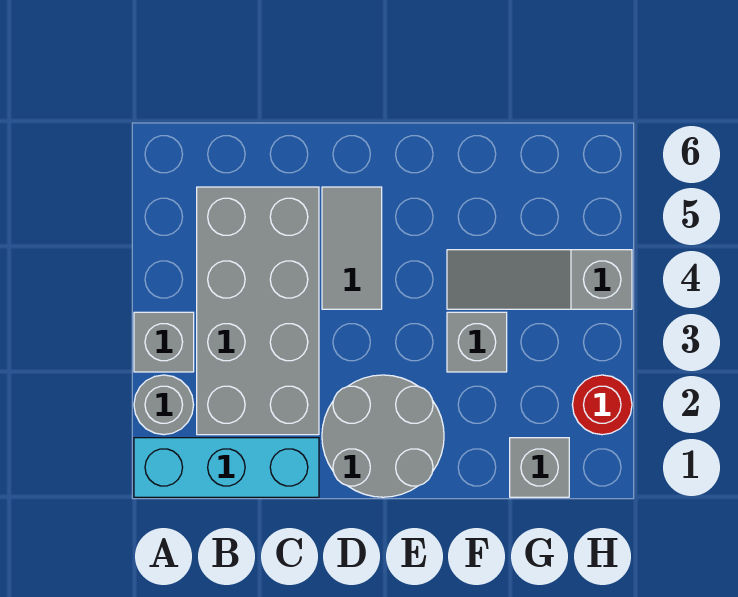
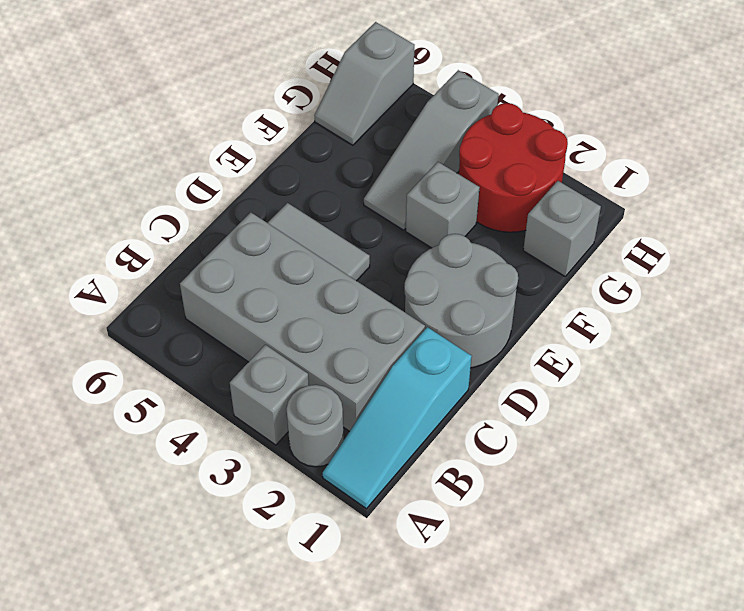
cyan 1x3 brick [134,438,319,497] -> cyan 1x3 slope [323,327,472,509]
none -> grey 1x2 slope [314,22,414,145]
red 1x1 round brick [572,375,632,435] -> red 2x2 round brick [459,103,568,232]

